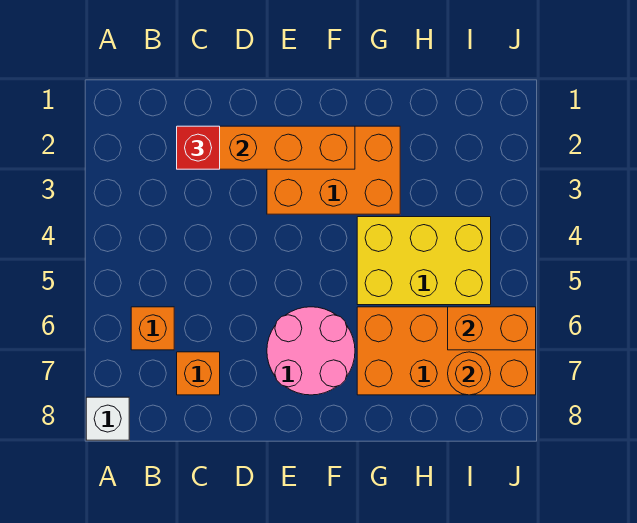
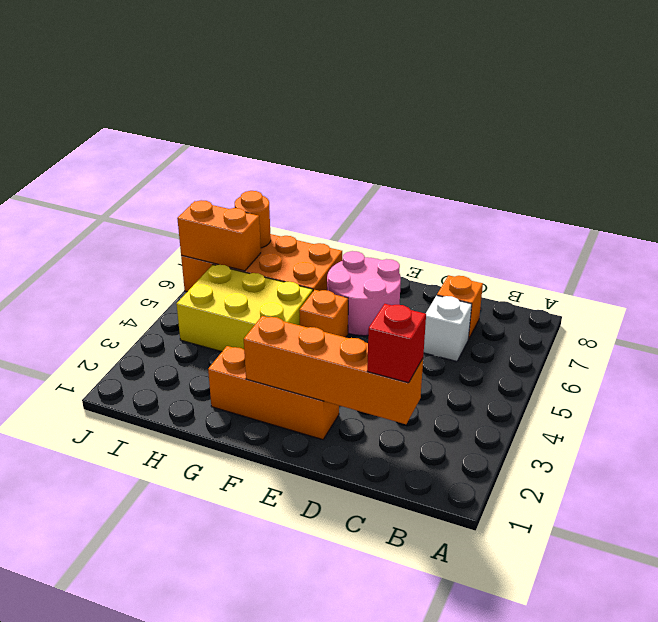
white 1x1 brick [86,397,129,440] -> white 1x1 brick moved to [424,296,472,361]
orange 1x1 brick [131,307,174,350] -> orange 1x1 brick moved to [299,290,348,337]
orange 2x3 brick [267,126,400,214] -> orange 1x3 brick [208,346,339,440]

